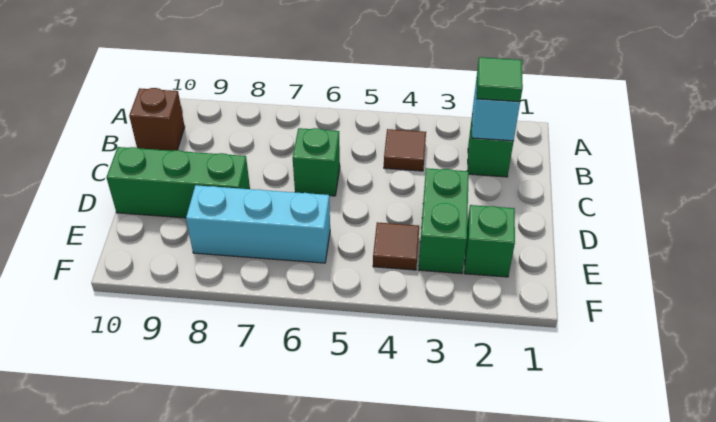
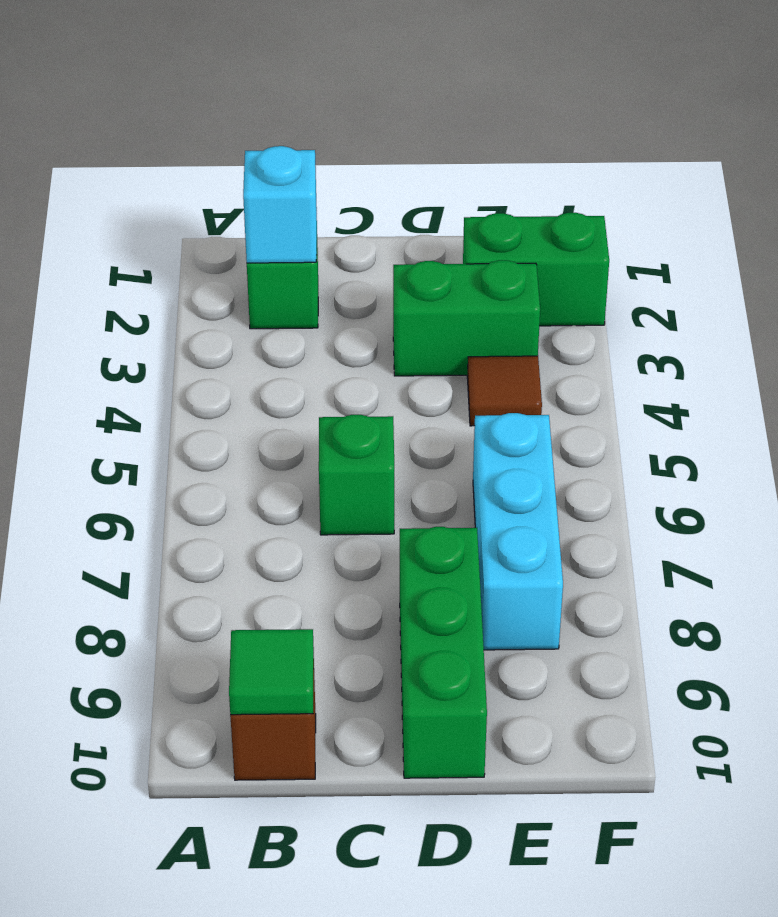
green 1x1 tile [477,57,523,102] -> green 1x1 tile moved to [229,629,314,715]
brown 1x1 tile [384,129,426,171] -> none
green 1x1 brick [464,205,515,277] -> green 1x2 brick [463,213,609,326]

